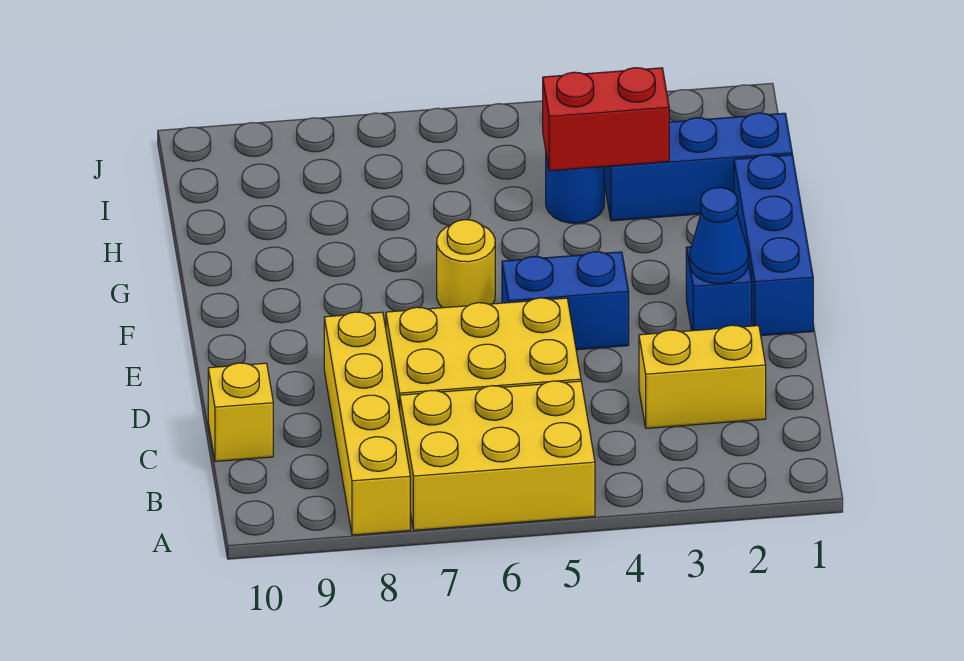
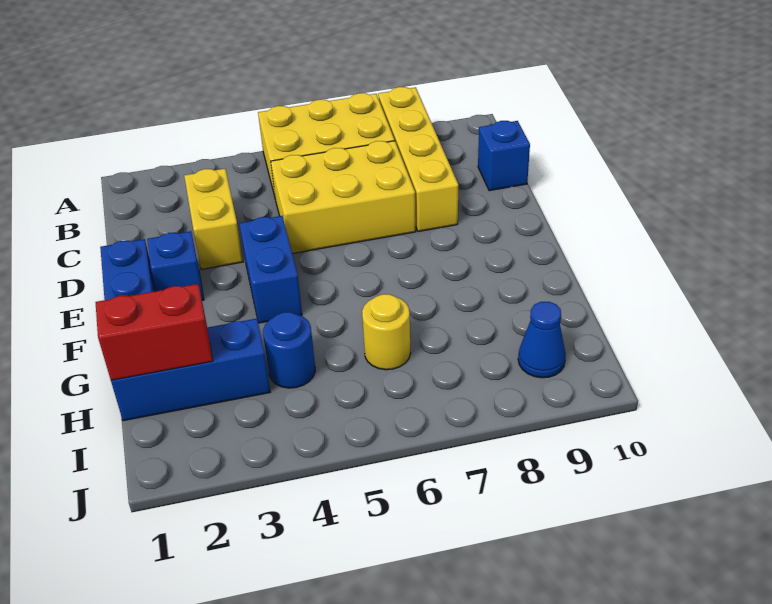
yellow 1x2 brick [639,325,766,428] -> yellow 1x2 brick turned to [184,169,243,269]
yellow 1x1 brick [208,363,273,461] -> blue 1x1 brick [478,121,530,191]
blue 1x1 cone [690,188,748,284] -> blue 1x1 cone moved to [518,302,566,378]
blue 1x2 brick [502,252,629,350] -> blue 1x2 brick turned to [239,216,302,323]
yellow 1x1 round brick [437,220,495,308] -> yellow 1x1 round brick moved to [362,294,411,370]
red 1x2 brick [543,68,669,171] -> red 1x2 brick moved to [95,284,213,380]

